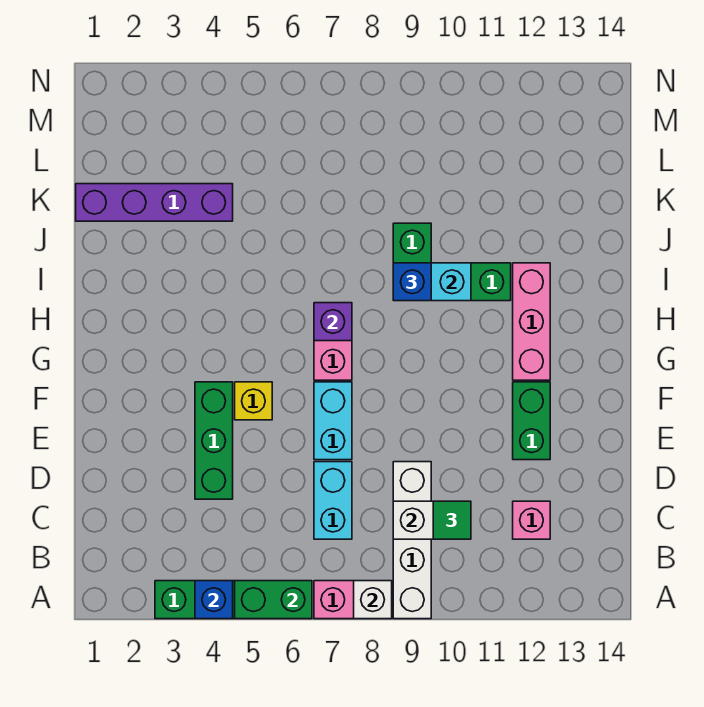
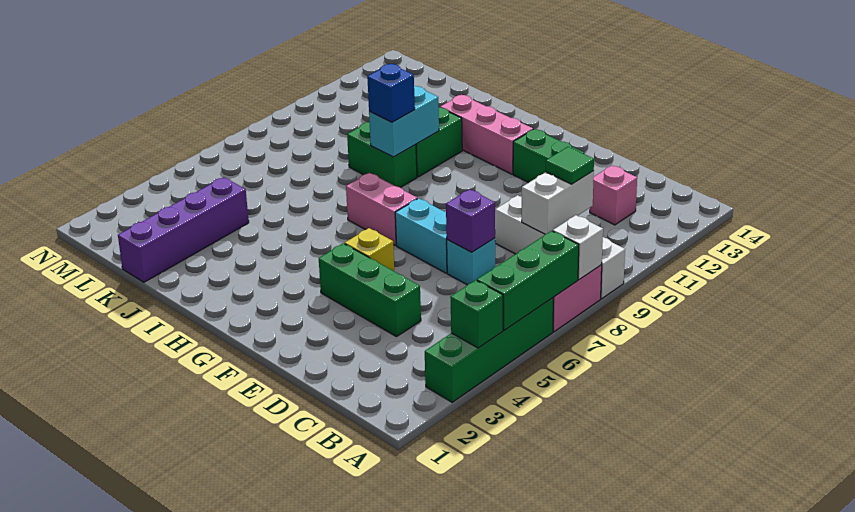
blue 1x1 brick [195,581,233,619] -> green 1x1 brick [451,280,503,348]
green 1x2 brick [235,581,312,619] -> green 1x3 brick [477,231,579,330]
cyan 1x2 brick [314,462,352,539] -> cyan 1x1 brick [447,238,495,285]
purple 1x1 brick [314,303,352,341] -> purple 1x1 brick moved to [446,189,495,252]

